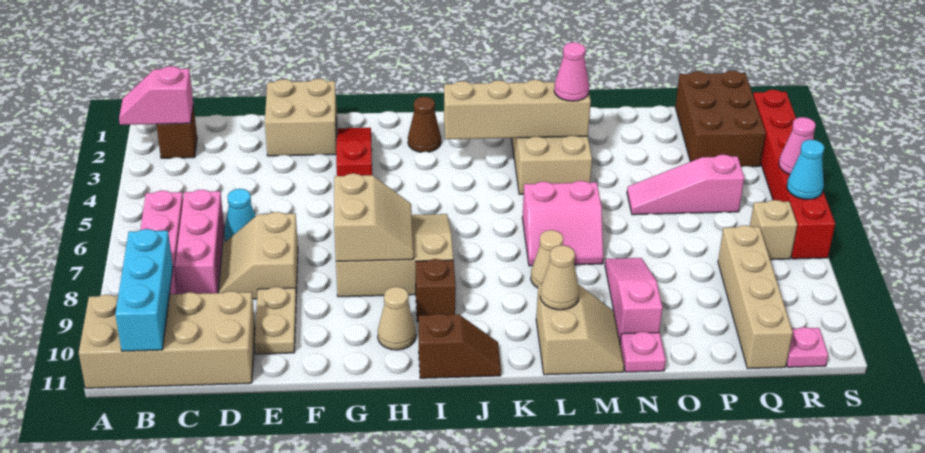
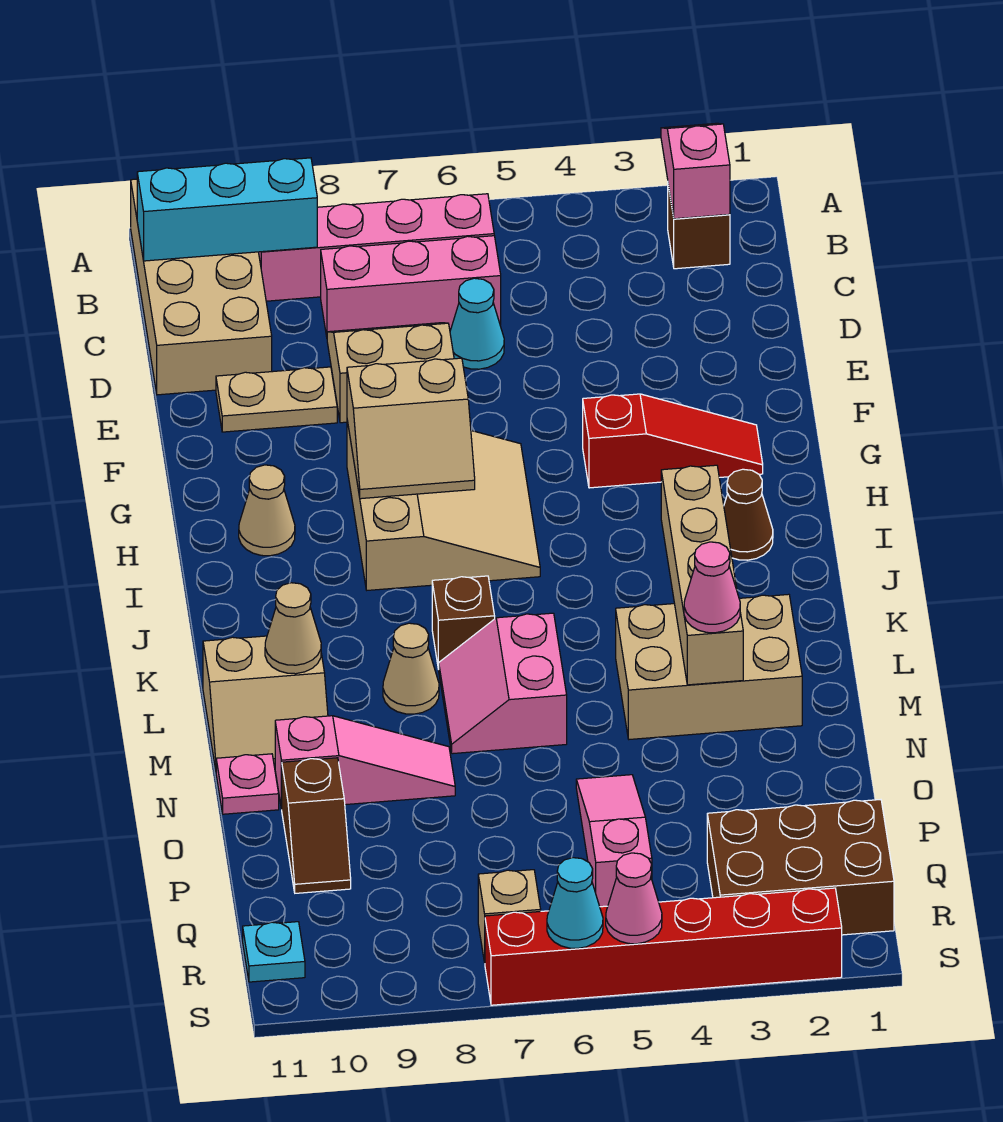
tan 2x2 brick [265,79,337,156] -> none
brown 1x1 brick [416,259,456,322] -> brown 1x1 brick moved to [432,576,495,669]
brown 1x2 slope [419,314,501,378] -> brown 1x2 slope moved to [282,758,351,893]
tan 1x4 brick [718,225,793,369] -> none
pink 1x1 plate [786,327,828,367] -> cyan 1x1 plate [243,922,305,982]

